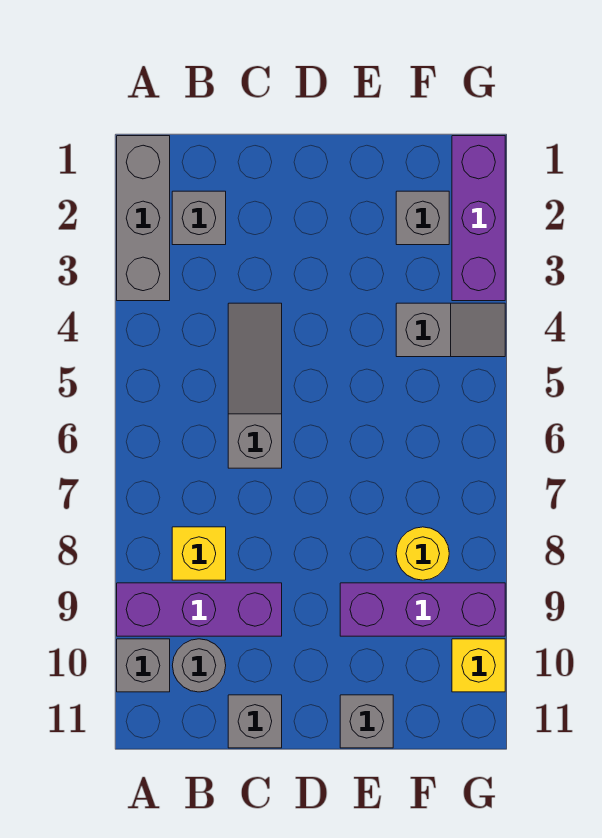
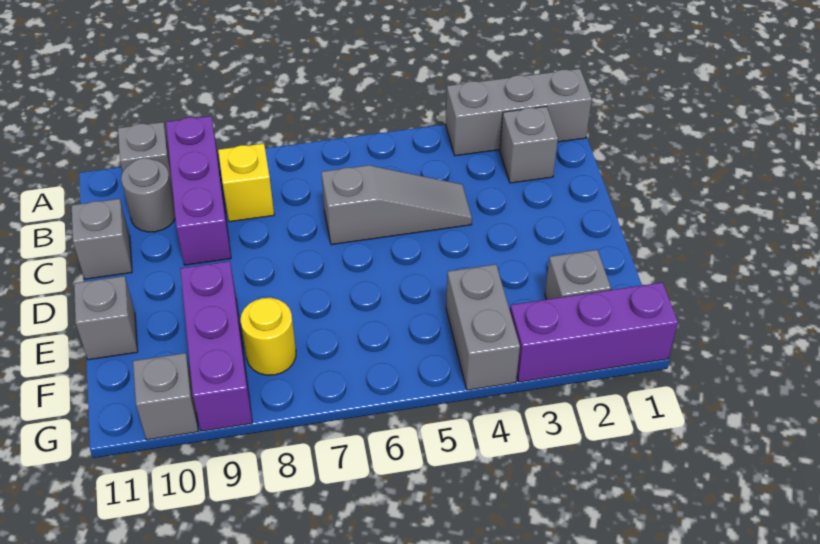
grey 1x2 slope [396,303,505,357] -> grey 1x2 brick [446,264,520,390]
yellow 1x1 brick [452,639,505,692] -> grey 1x1 brick [133,353,198,440]

